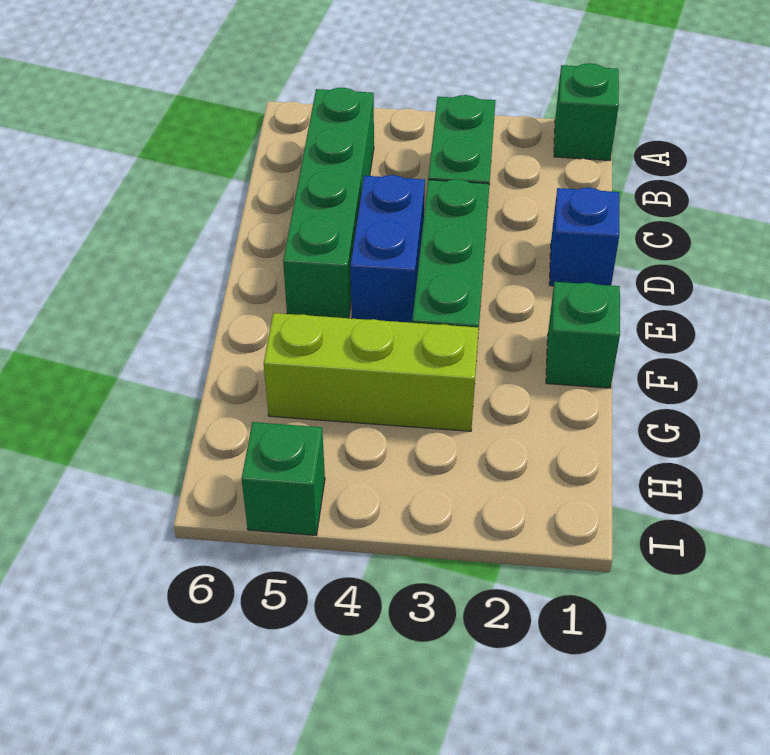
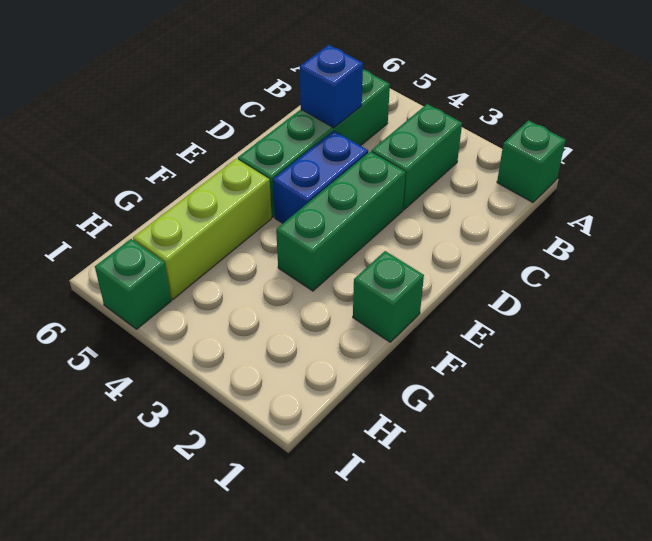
blue 1x1 brick [549,188,619,286] -> blue 1x1 brick moved to [300,45,363,128]
lime 1x3 brick [264,313,479,431] -> lime 1x3 brick turned to [133,159,272,299]

